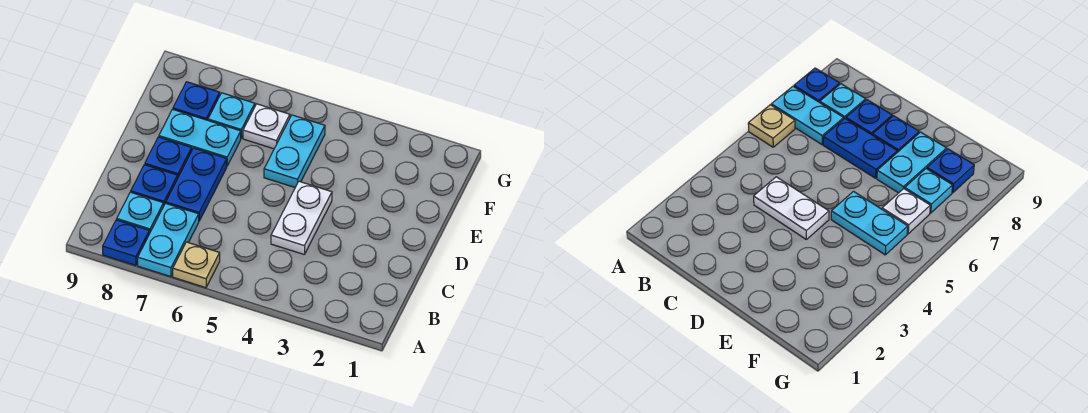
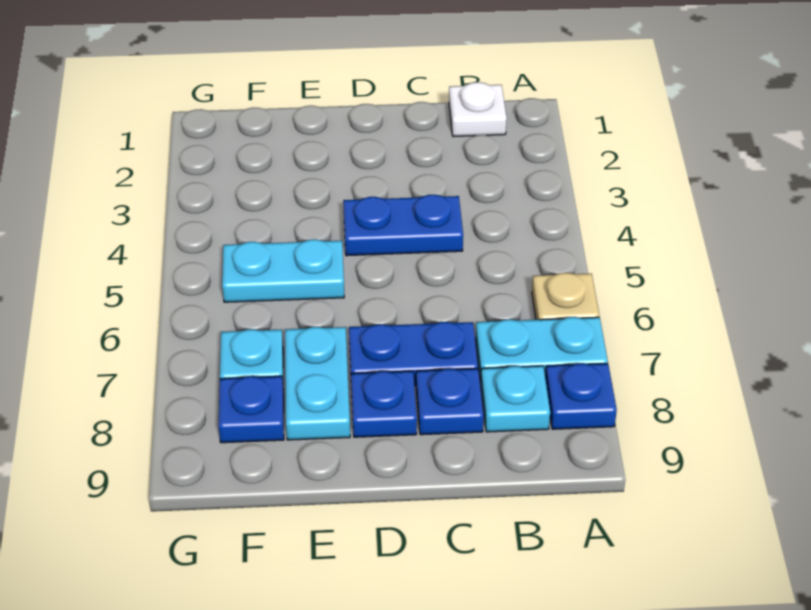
white 1x2 plate [271,181,332,254] -> blue 1x2 plate [343,195,463,256]
white 1x1 plate [243,104,290,149] -> white 1x1 plate moved to [449,82,507,137]

